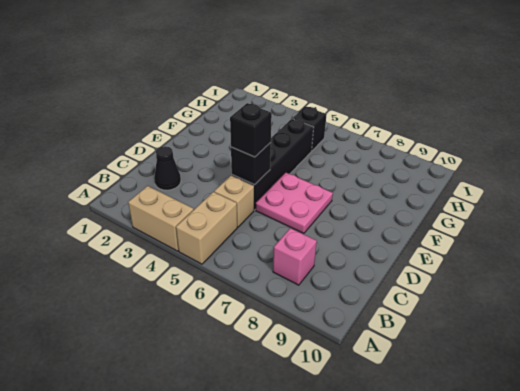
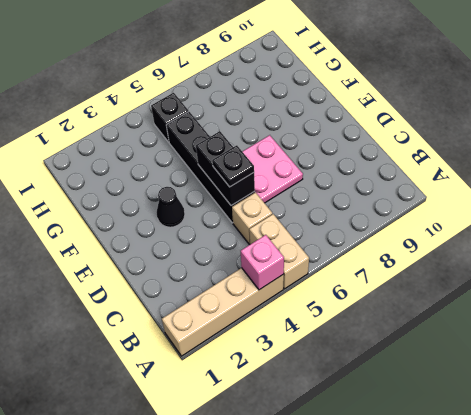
tan 1x2 brick [128,186,194,251] -> tan 1x4 brick [162,268,284,356]
pink 1x1 brick [273,228,317,285] -> pink 1x1 brick moved to [241,235,284,290]
black 1x1 cone [154,146,181,190] -> black 1x1 cone moved to [157,187,185,227]
black 1x1 brick [231,142,271,185] -> black 1x2 brick [196,131,255,205]
black 1x1 brick [230,103,272,157] -> black 1x1 plate [212,145,254,187]

